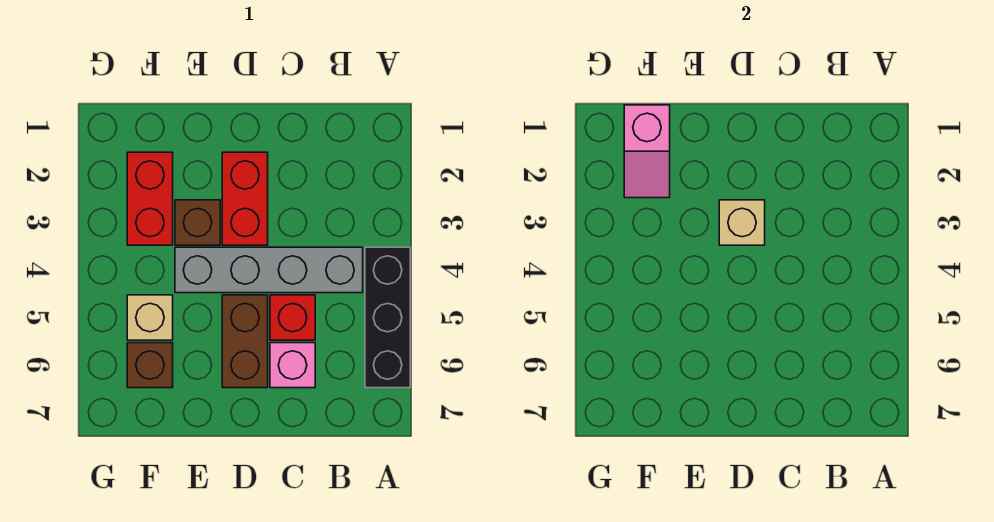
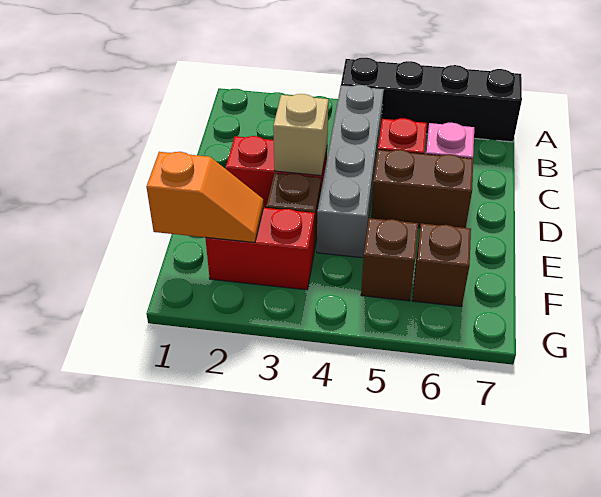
black 1x3 brick [365,247,410,388] -> black 1x4 brick [341,58,522,142]
pink 1x2 slope [624,105,670,198] -> orange 1x2 slope [146,152,264,243]
tan 1x1 brick [127,295,173,340] -> brown 1x1 brick [361,218,418,301]

